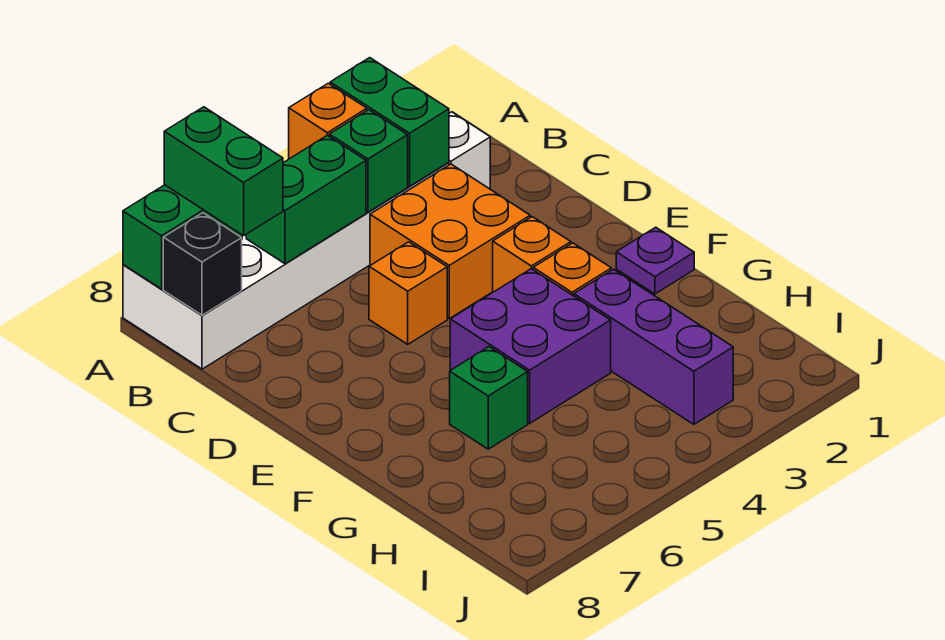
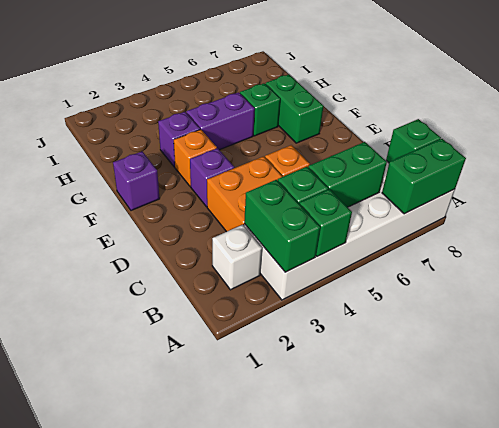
orange 1x1 brick [289,83,367,159] -> green 1x1 brick [300,189,352,257]
green 1x2 brick [164,107,283,236] -> green 1x2 brick moved to [266,74,323,143]
black 1x1 brick [163,213,242,315] -> green 1x1 brick [386,119,441,163]
orange 1x1 brick [493,217,571,292] -> purple 1x1 brick [190,148,234,207]
purple 1x1 plate [616,227,694,294] -> purple 1x1 brick [113,151,160,211]
purple 2x2 brick [450,269,611,423] -> purple 1x2 brick [186,92,255,150]
purple 1x3 brick [574,269,733,424] -> purple 1x1 brick [158,112,200,167]

